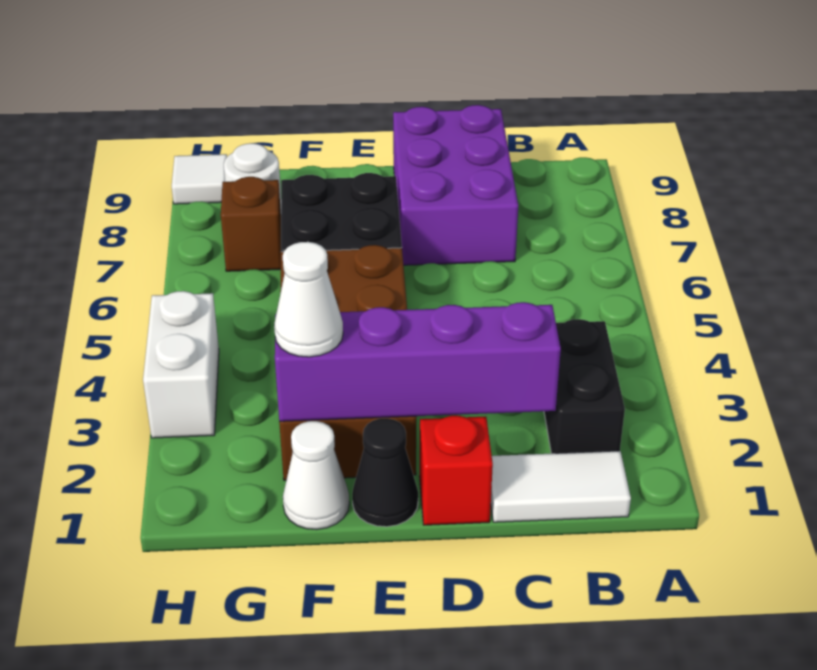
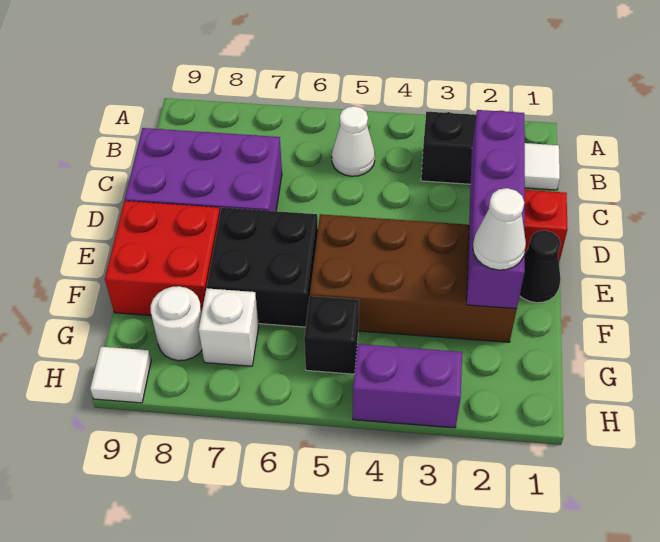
white 1x2 tile [491,451,631,522] -> white 1x1 tile [525,143,560,190]
none -> red 2x2 brick [105,201,220,316]
white 1x1 cone [283,421,349,530] -> white 1x1 cone moved to [332,106,375,176]
none -> black 1x1 brick [304,296,359,374]
brown 1x1 brick [221,177,281,271] -> white 1x1 brick [199,288,259,366]
white 1x2 brick [143,291,219,438] -> purple 1x2 brick [353,344,462,428]

